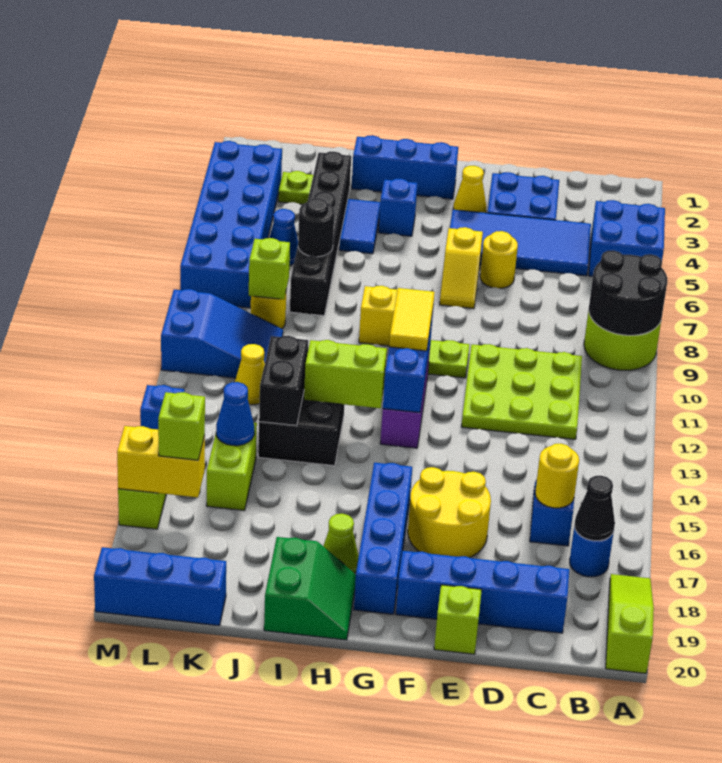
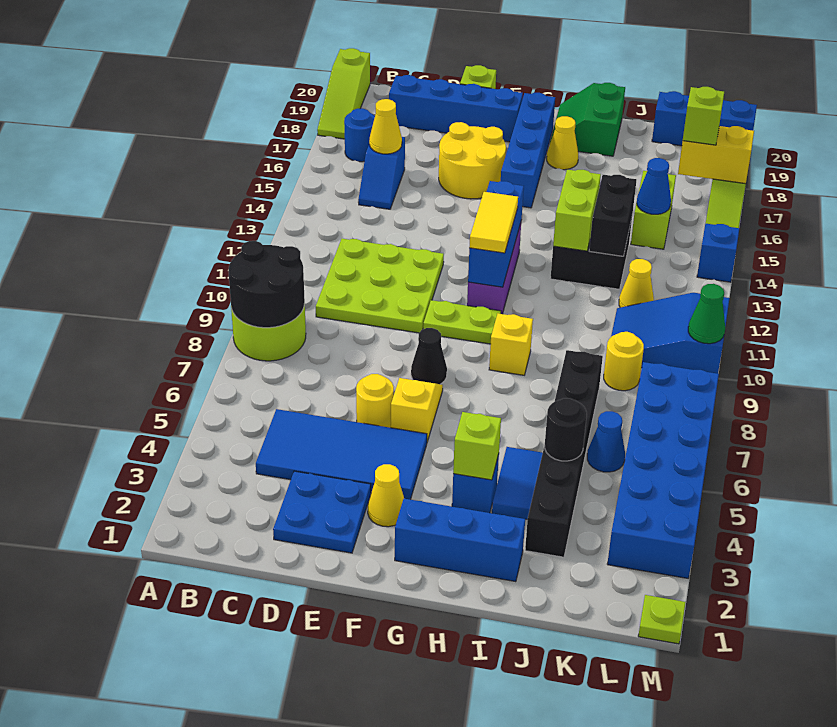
blue 2x2 brick [589,200,665,276] -> none
black 1x1 cone [574,476,615,541] -> black 1x1 cone moved to [411,328,447,384]
yellow 1x1 round brick [535,444,579,508] -> yellow 1x1 cone [369,99,402,154]
lime 1x2 brick [304,340,387,408] -> lime 1x2 brick turned to [553,169,601,251]
lime 1x1 cone [323,514,359,573] -> yellow 1x1 cone [547,116,578,170]
black 1x1 round brick [298,198,334,257] -> black 1x1 round brick moved to [545,398,587,461]
lime 1x1 plate [278,171,313,204] -> lime 1x1 plate moved to [638,595,686,644]
lime 1x1 brick [249,238,290,299] -> lime 1x1 brick moved to [453,412,501,480]
none -> green 1x1 cone [688,284,725,344]

